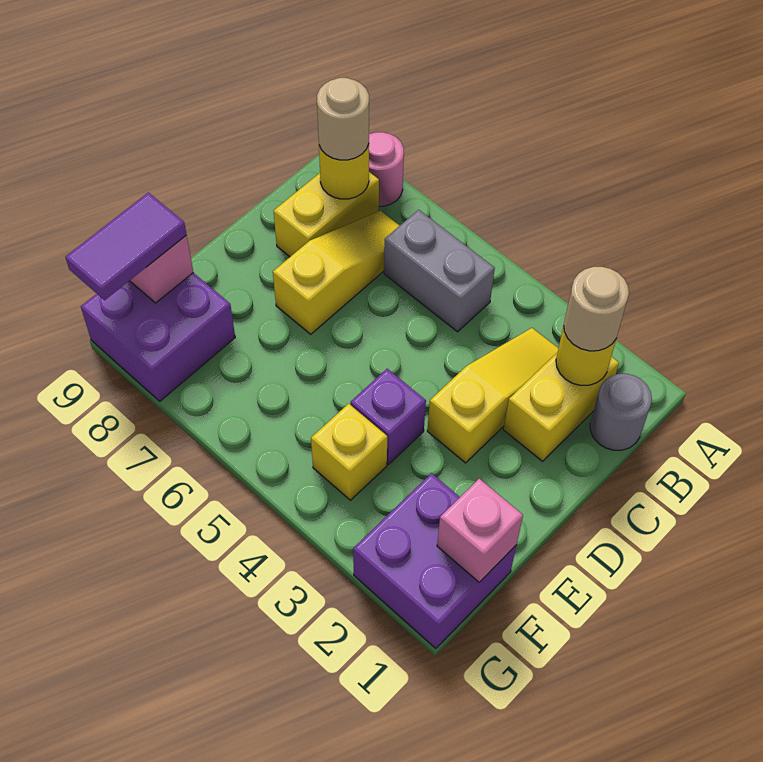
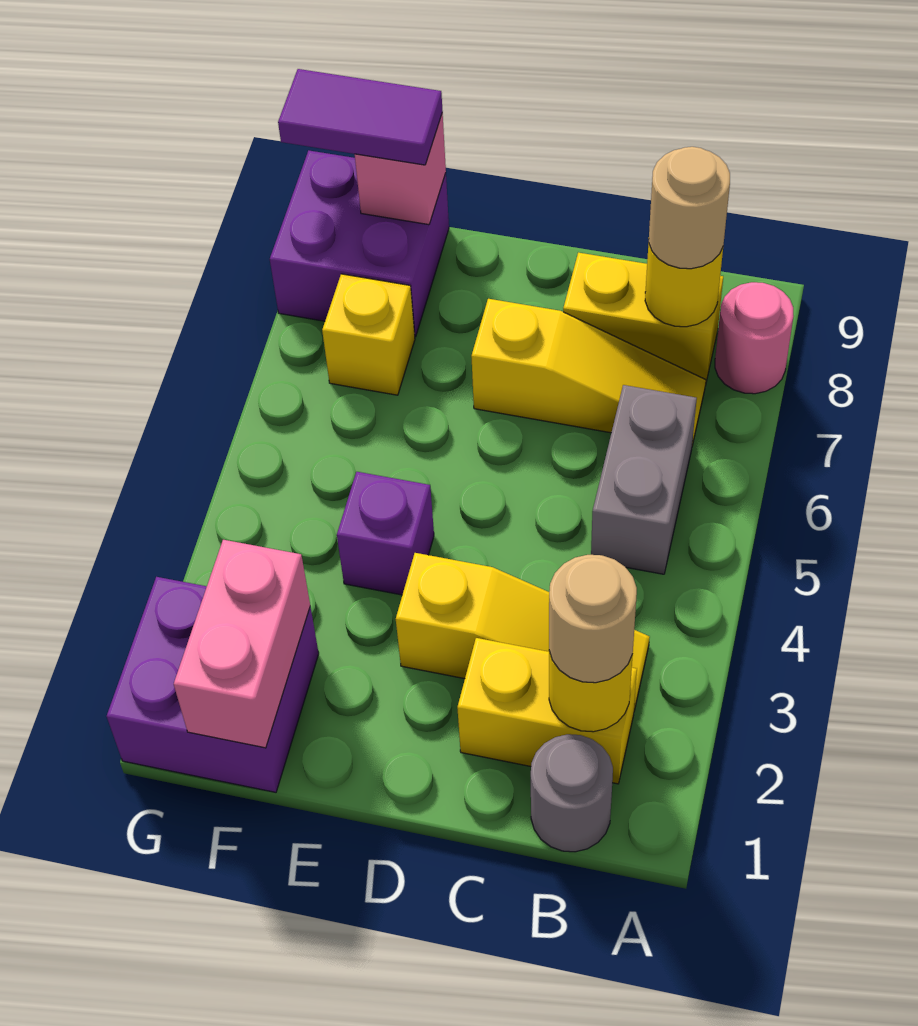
pink 1x1 brick [437,479,523,582] -> pink 1x2 brick [174,540,310,748]
yellow 1x1 brick [311,404,387,500] -> yellow 1x1 brick moved to [322,274,415,395]

